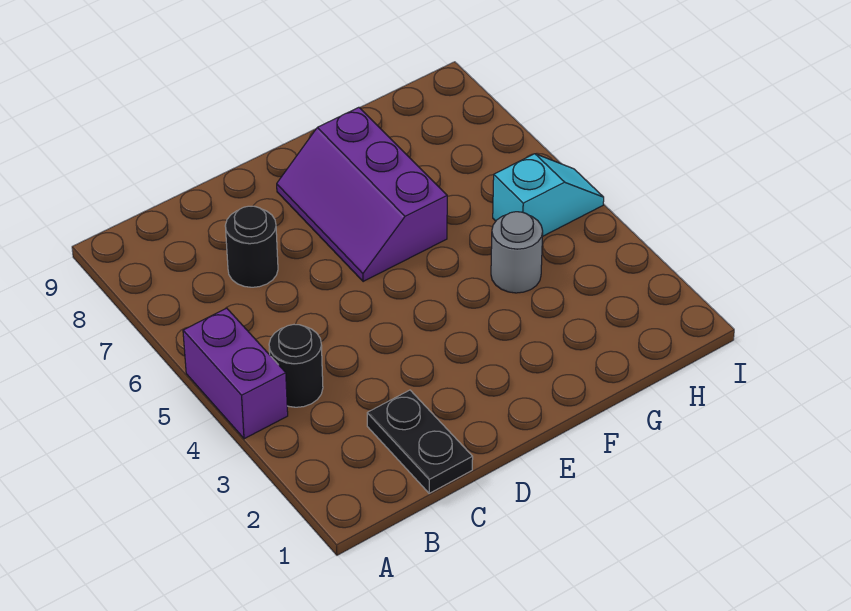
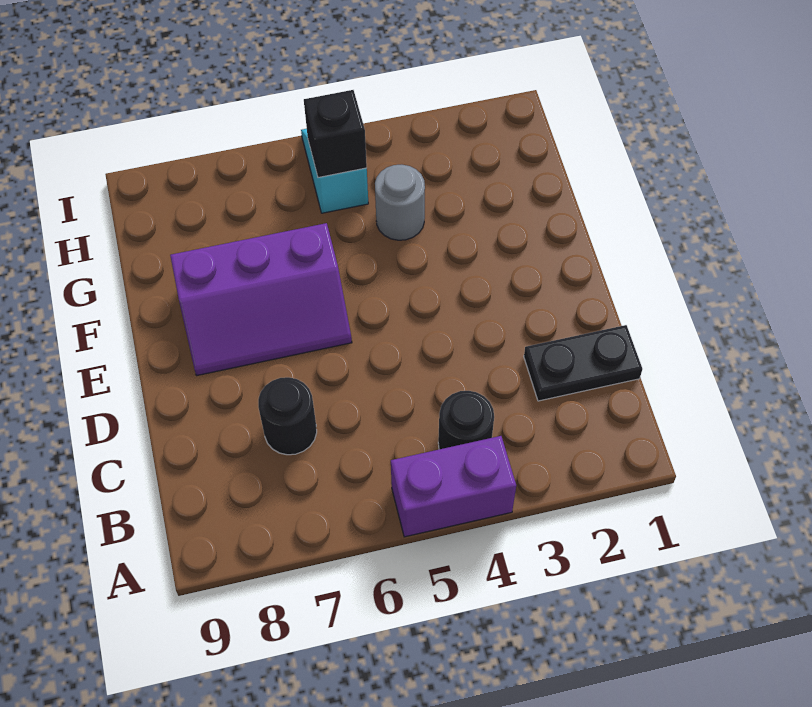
none -> black 1x1 brick [304,90,367,177]

